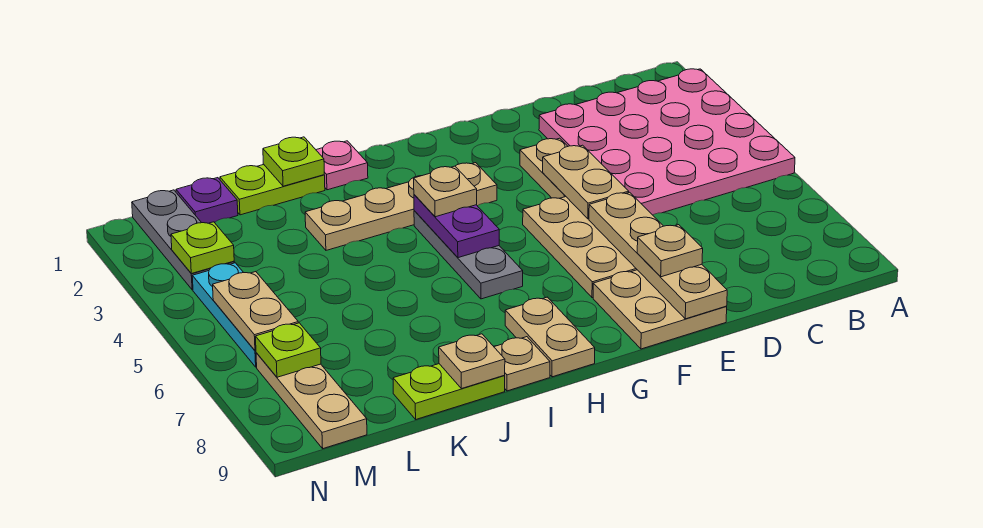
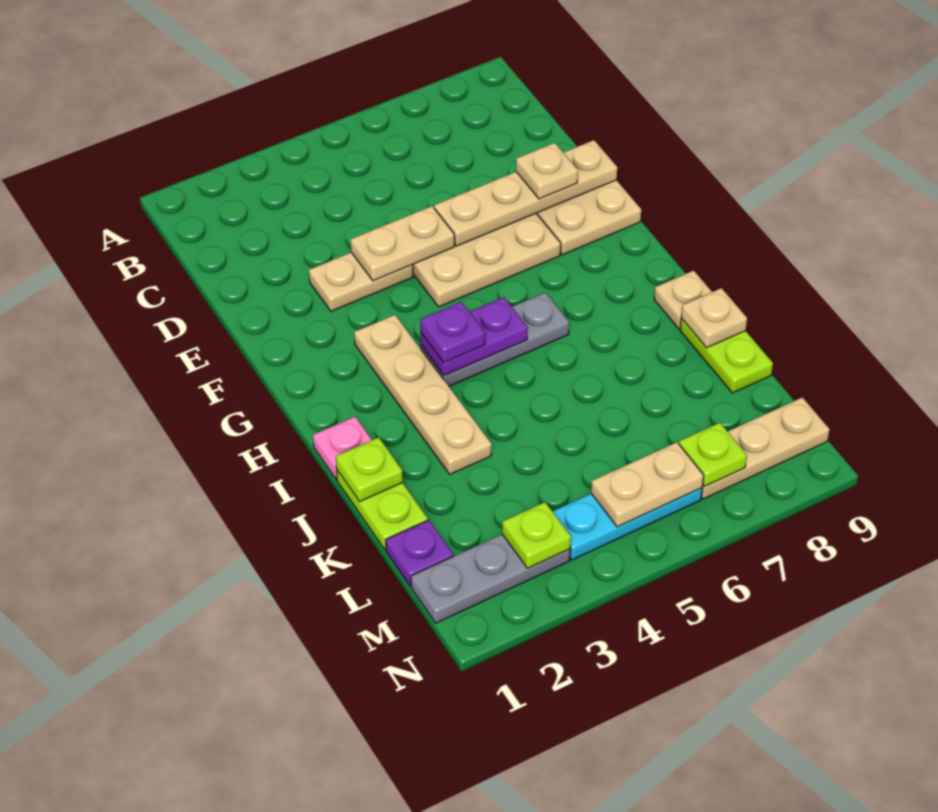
pink 4x4 plate [539,69,795,215] -> none
tan 1x1 plate [414,166,477,217] -> purple 1x1 plate [420,302,485,362]
tan 1x2 plate [505,297,595,377] -> none

